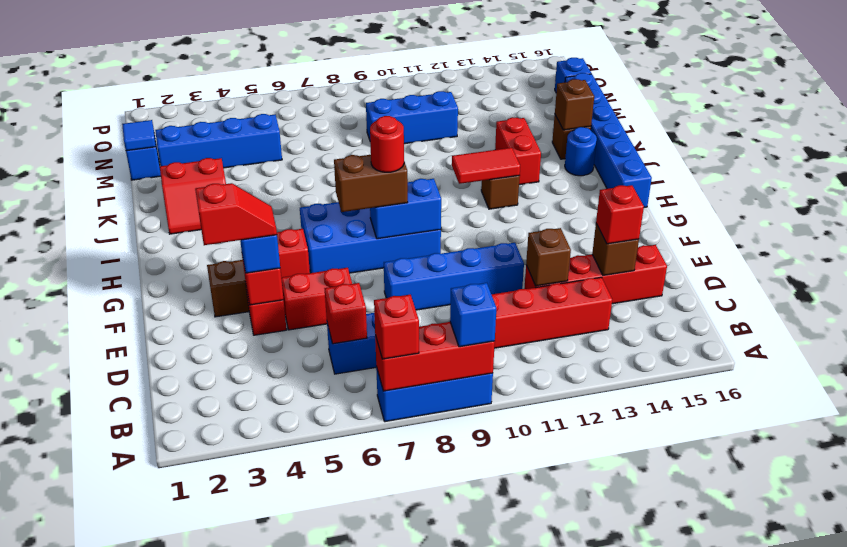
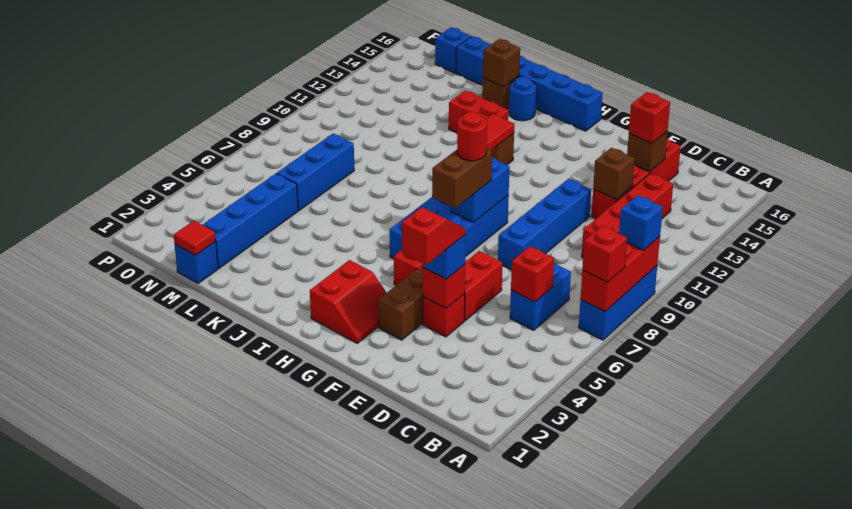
red 2x2 slope [160,158,226,234] -> red 2x2 slope moved to [310,260,386,343]
blue 1x1 tile [122,120,156,151] -> red 1x1 tile [174,221,216,255]
blue 1x3 brick [366,91,458,144] -> blue 1x3 brick moved to [277,134,354,211]

